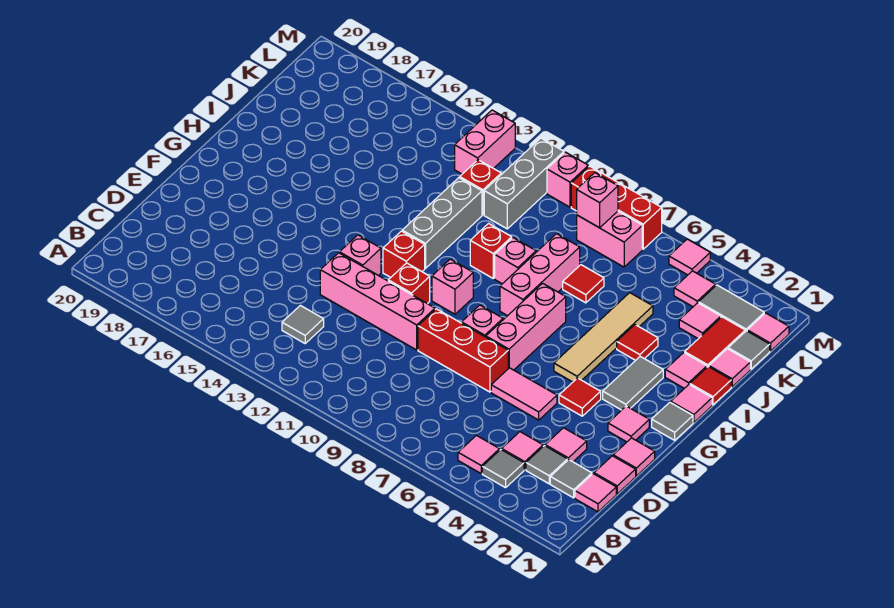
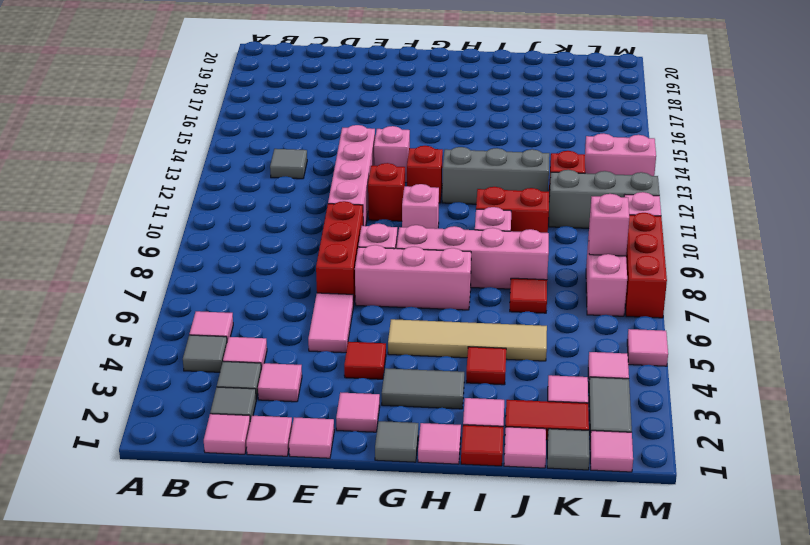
pink 1x3 brick [500,234,580,316] -> pink 1x4 brick [397,225,549,289]
red 1x1 brick [470,224,512,278] -> red 1x2 brick [476,187,549,233]

